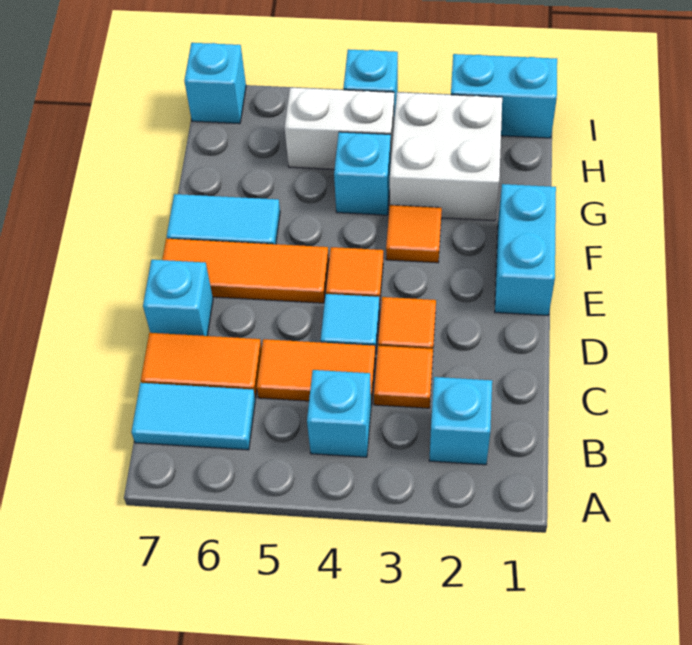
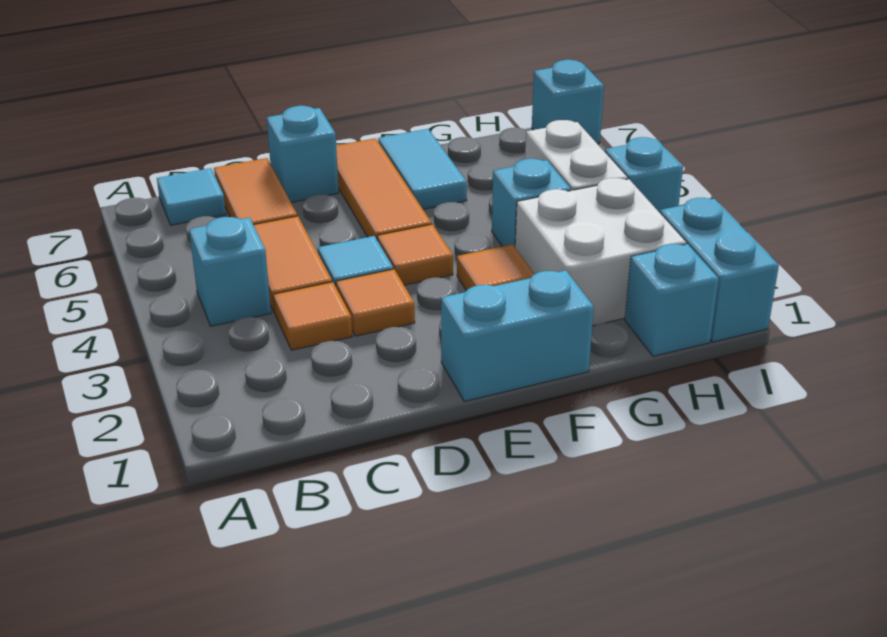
cyan 1x1 brick [429,377,492,465] -> cyan 1x1 brick moved to [625,244,719,356]
cyan 1x2 tile [131,383,255,450] -> cyan 1x1 tile [157,168,226,225]

